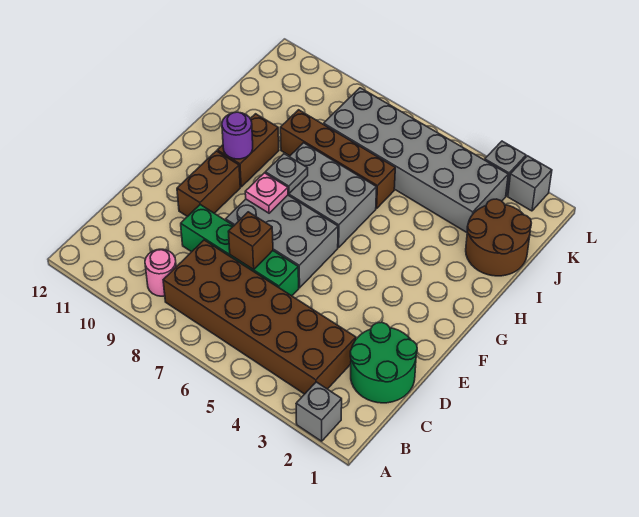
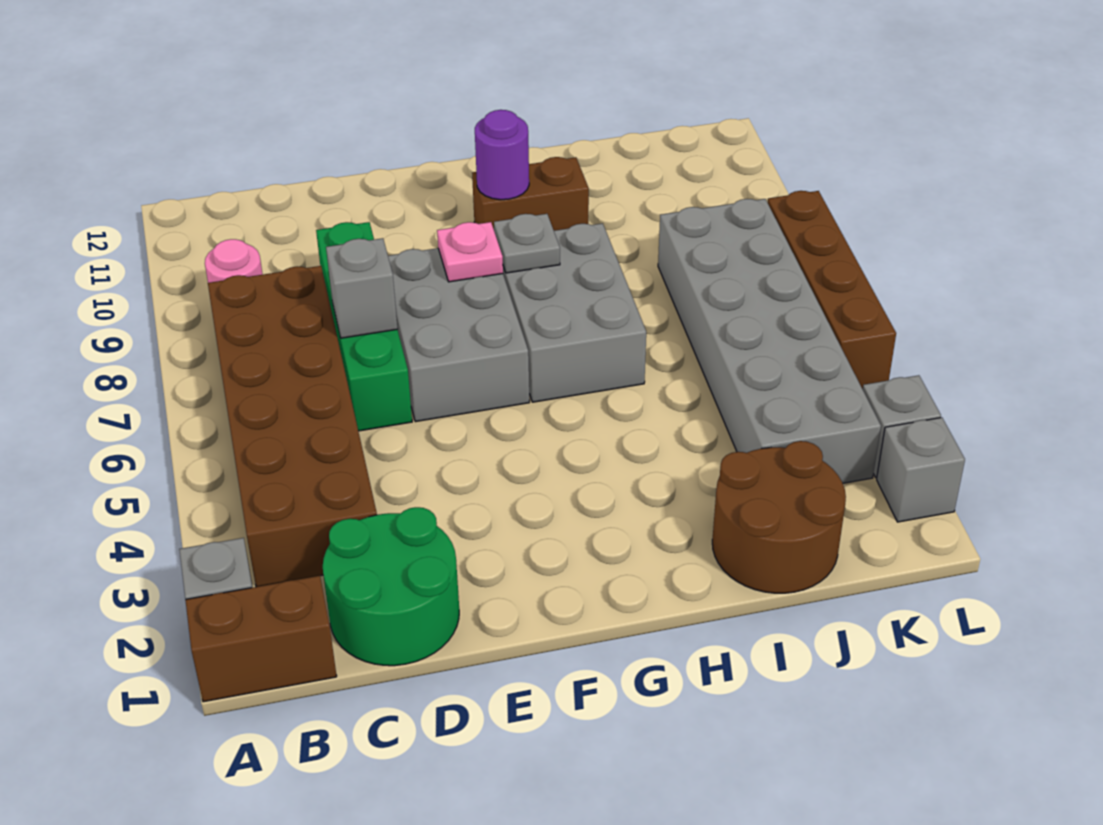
brown 1x1 brick [228,212,273,270] -> grey 1x1 brick [326,238,397,338]
brown 1x2 brick [177,151,240,217] -> brown 1x2 brick moved to [185,576,337,702]
brown 1x4 brick [280,110,395,208] -> brown 1x4 brick moved to [768,191,896,389]

